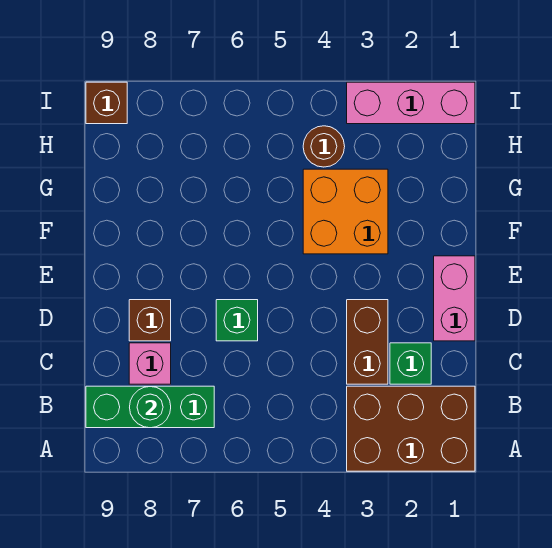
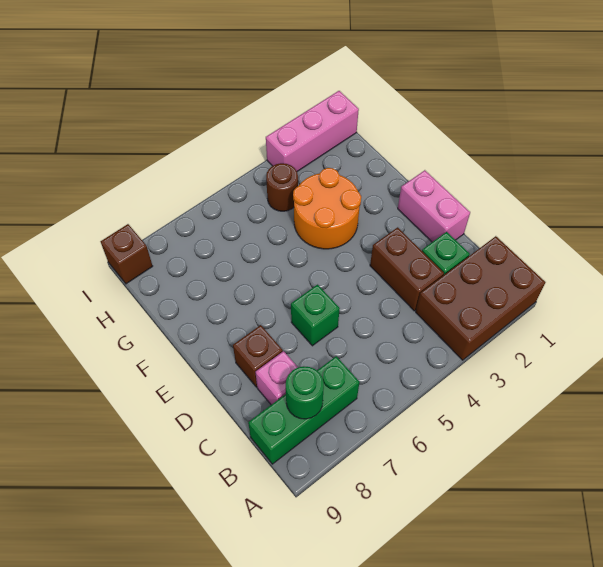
orange 2x2 brick [303,169,388,254] -> orange 2x2 round brick [293,168,361,249]

